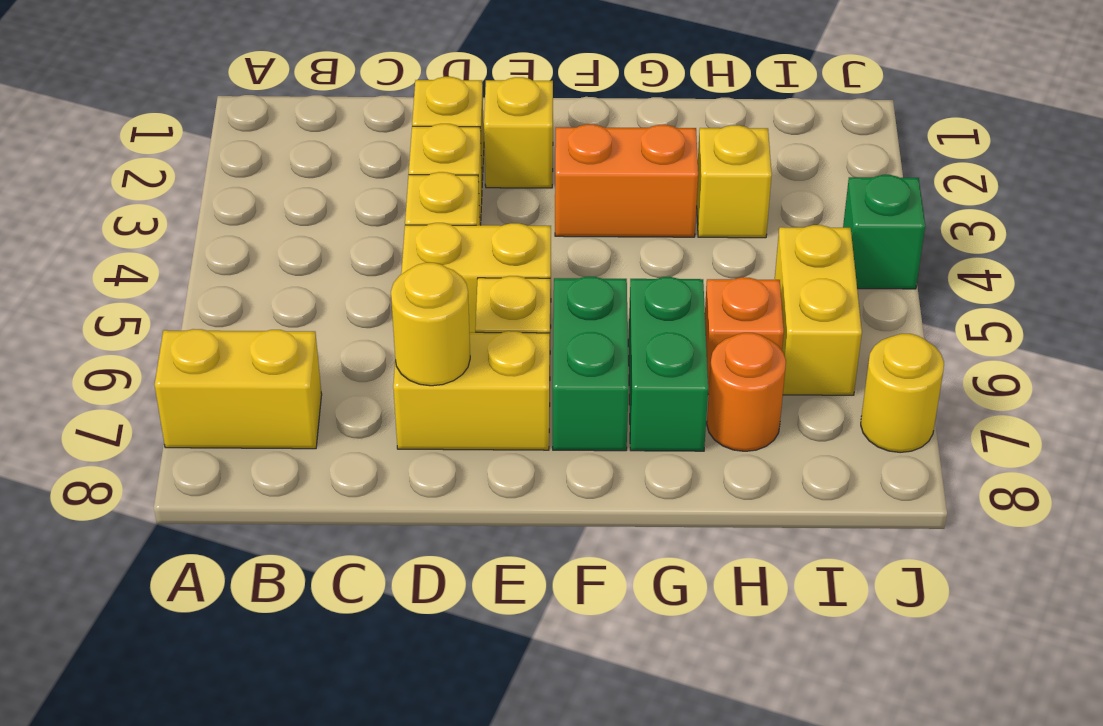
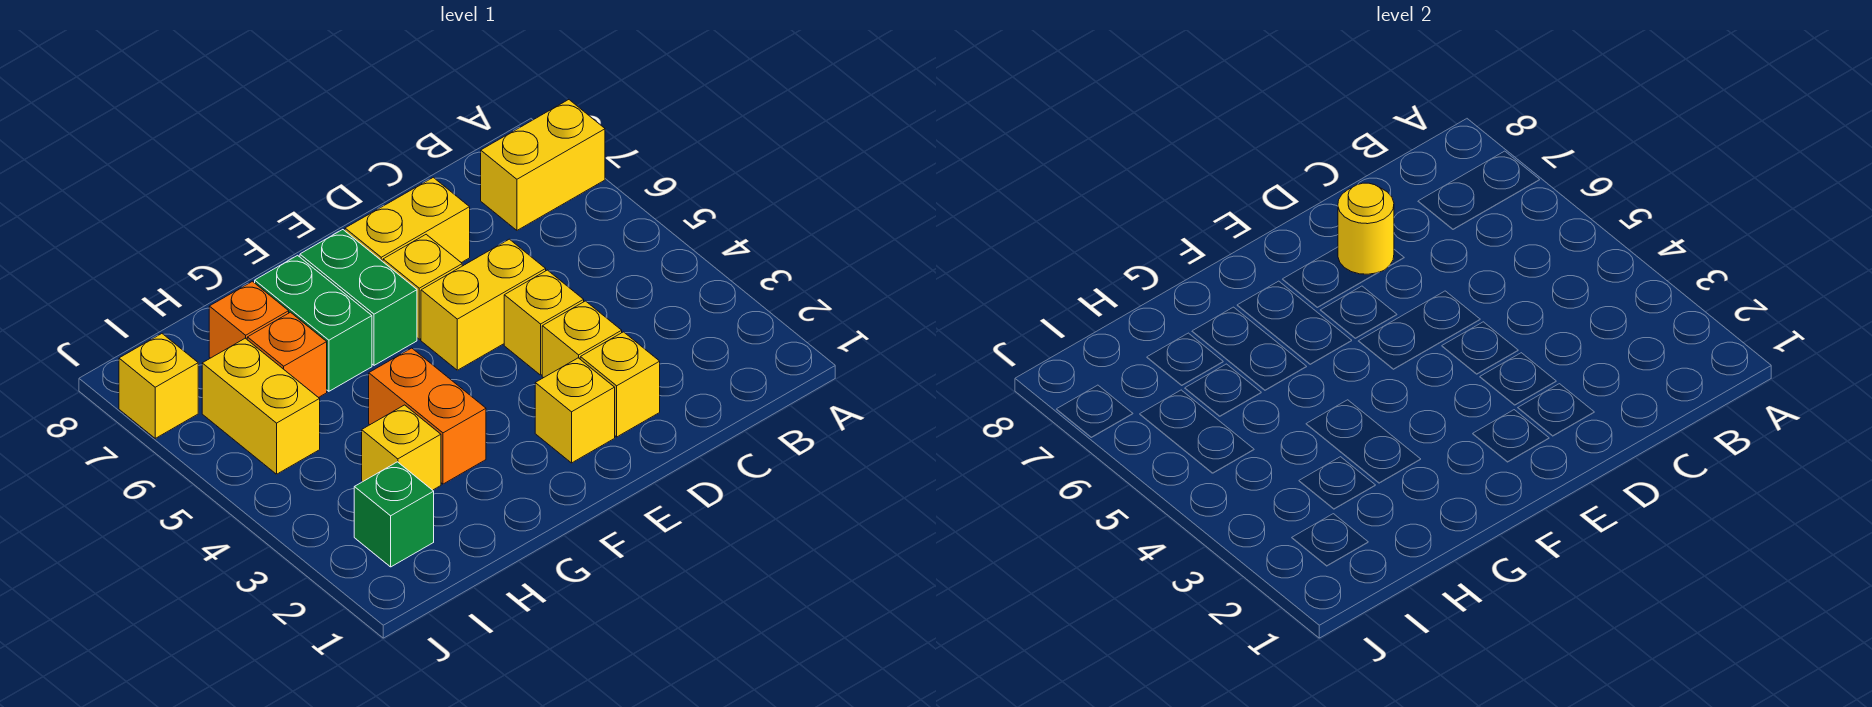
orange 1x2 brick [555,124,698,237] -> orange 1x2 brick turned to [369,348,486,484]
orange 1x1 round brick [707,333,786,451] -> orange 1x1 brick [209,281,289,358]
green 1x1 brick [843,175,925,289] -> green 1x1 brick moved to [354,462,434,567]
yellow 1x1 round brick [861,334,944,453] -> yellow 1x1 brick [119,334,198,438]

